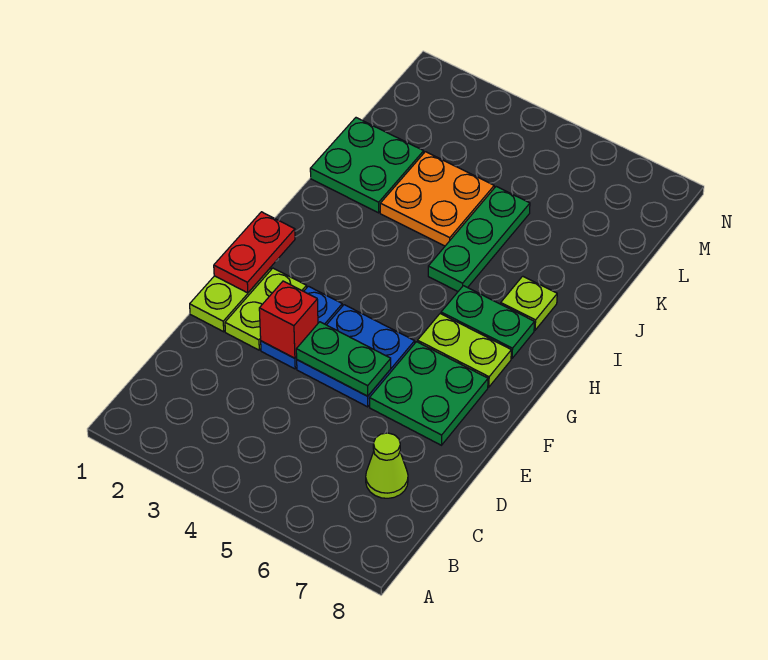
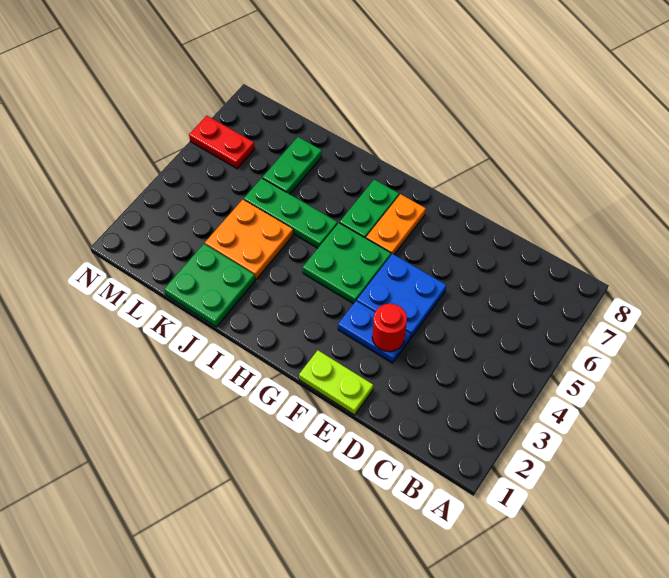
lime 1x1 cone [366,433,408,498] -> none
lime 1x2 plate [225,268,307,350] -> none
red 1x1 brick [259,281,318,358] -> red 1x1 round brick [372,304,407,352]
green 1x2 plate [296,322,391,396] -> green 1x2 plate moved to [263,137,322,194]
green 2x2 plate [369,342,488,445] -> green 2x2 plate moved to [303,223,391,304]
red 1x2 plate [214,212,295,293] -> red 1x2 plate moved to [189,116,255,168]
lime 1x2 plate [418,314,511,387] -> orange 1x2 plate [366,194,426,255]
lime 1x1 plate [501,276,557,330] -> none

